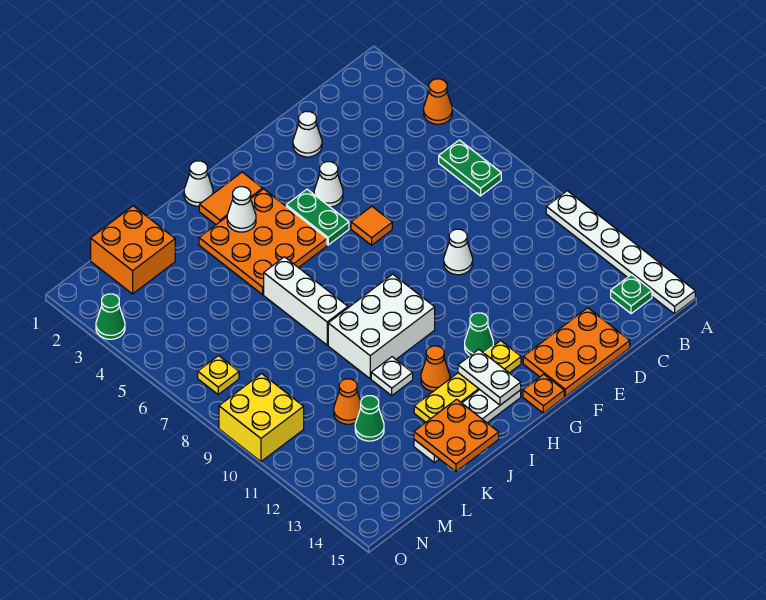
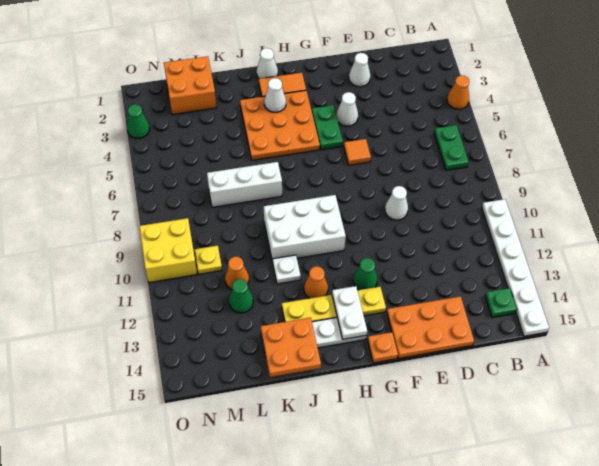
white 1x3 brick [264,257,348,345] -> white 1x3 brick turned to [207,162,282,207]
yellow 1x1 plate [198,356,239,394] -> yellow 1x1 plate moved to [195,246,222,274]

